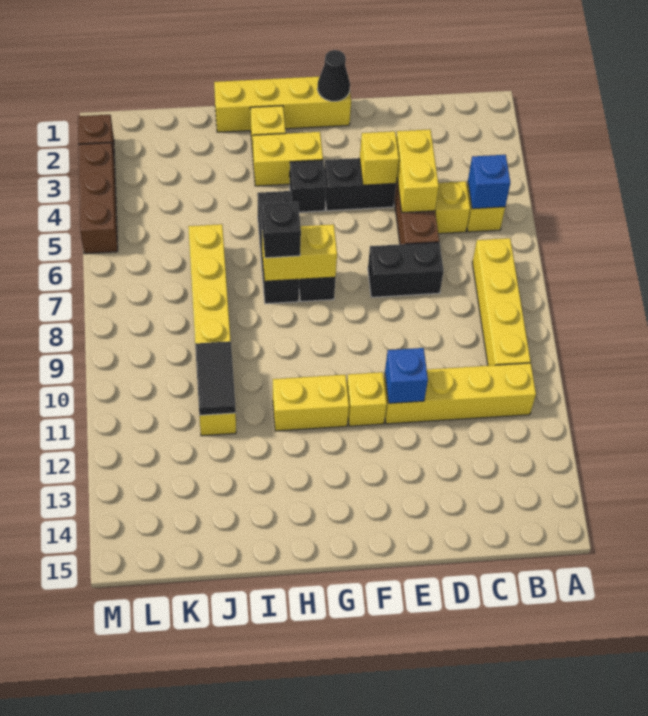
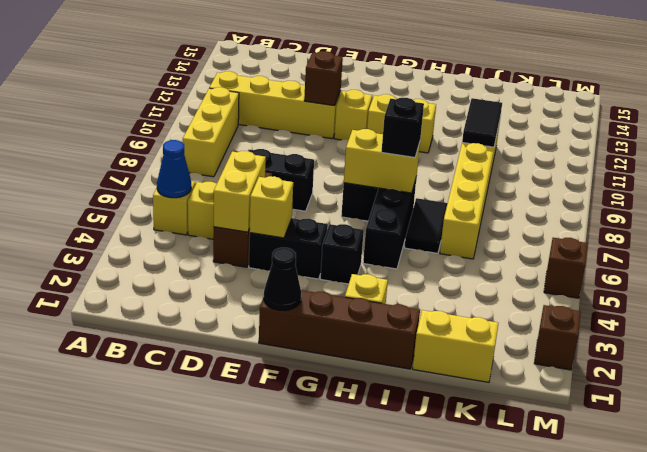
blue 1x1 brick [468,155,510,209] -> blue 1x1 cone [157,140,191,198]
yellow 1x4 brick [472,238,531,366] -> yellow 1x3 brick [183,87,239,177]
blue 1x1 brick [385,348,428,403] -> brown 1x1 brick [304,51,343,106]
yellow 1x4 brick [214,77,351,132] -> brown 1x4 brick [259,290,420,369]
yellow 1x2 brick [253,132,323,186] -> yellow 1x2 brick moved to [413,310,499,382]
none -> black 1x2 tile [405,198,448,253]
brown 1x3 brick [78,143,118,254] -> brown 1x1 brick [544,238,588,298]

